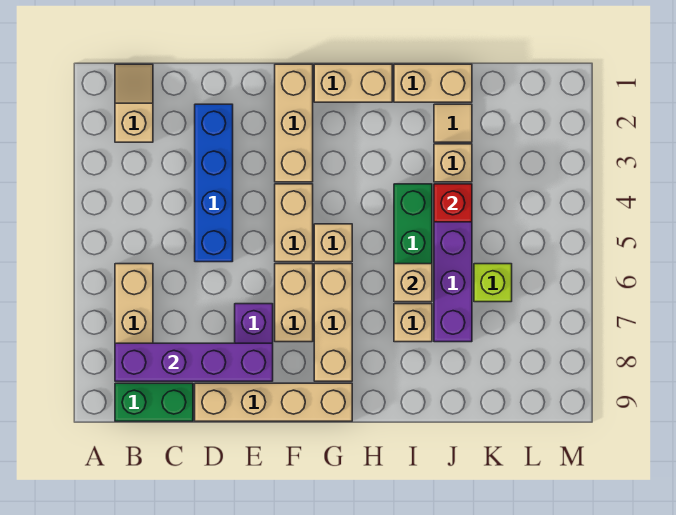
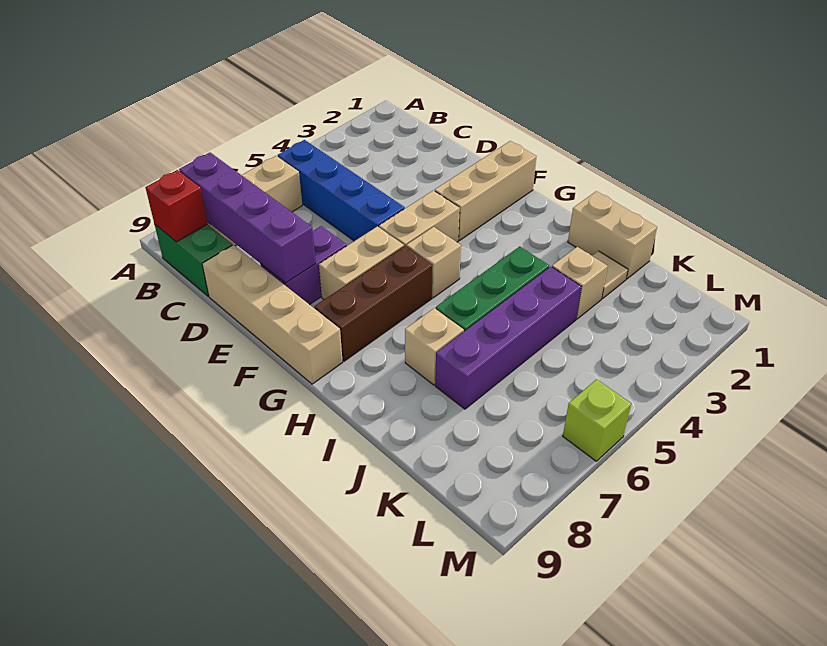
tan 1x2 slope [115,64,153,142] -> none
blue 1x4 brick [195,104,233,262] -> blue 1x4 brick turned to [278,140,405,241]
tan 1x2 brick [314,64,392,102] -> none
tan 1x3 brick [314,264,352,381] -> brown 1x3 brick [314,246,433,361]
tan 1x1 brick [394,264,432,302] -> none
red 1x1 brick [434,184,472,222] -> red 1x1 brick moved to [145,170,208,242]
lime 1x1 brick [474,264,512,302] -> lime 1x1 brick moved to [563,379,631,461]

